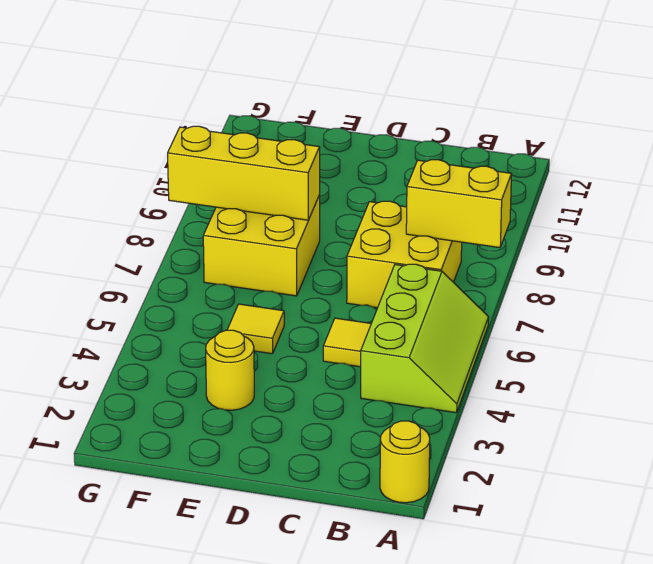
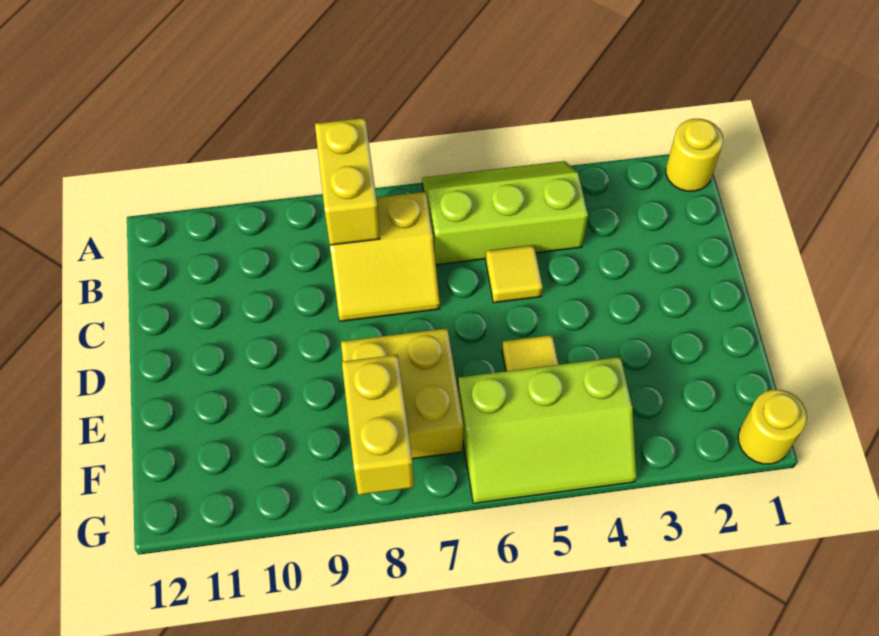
yellow 2x2 brick [347,201,462,308] -> yellow 2x2 slope [330,192,440,321]
yellow 1x1 round brick [206,330,254,410] -> yellow 1x1 round brick moved to [738,390,807,464]
yellow 1x3 brick [168,126,320,220] -> yellow 1x2 brick [342,355,414,495]
none -> lime 2x3 slope [458,357,637,503]

